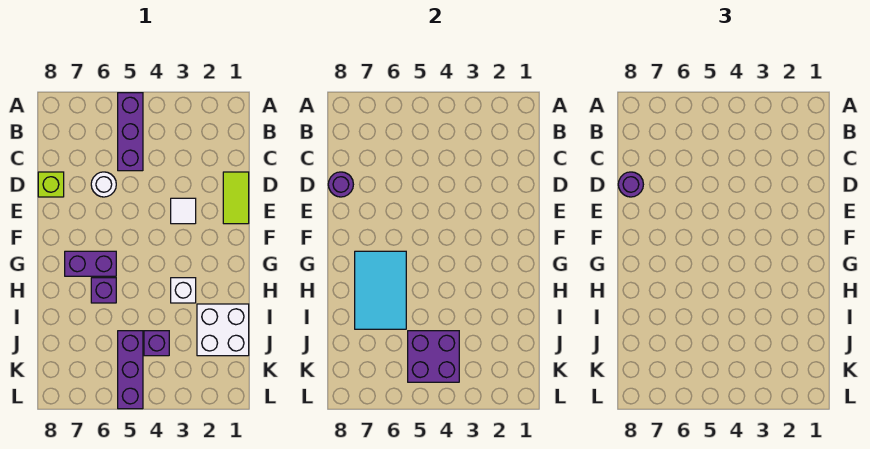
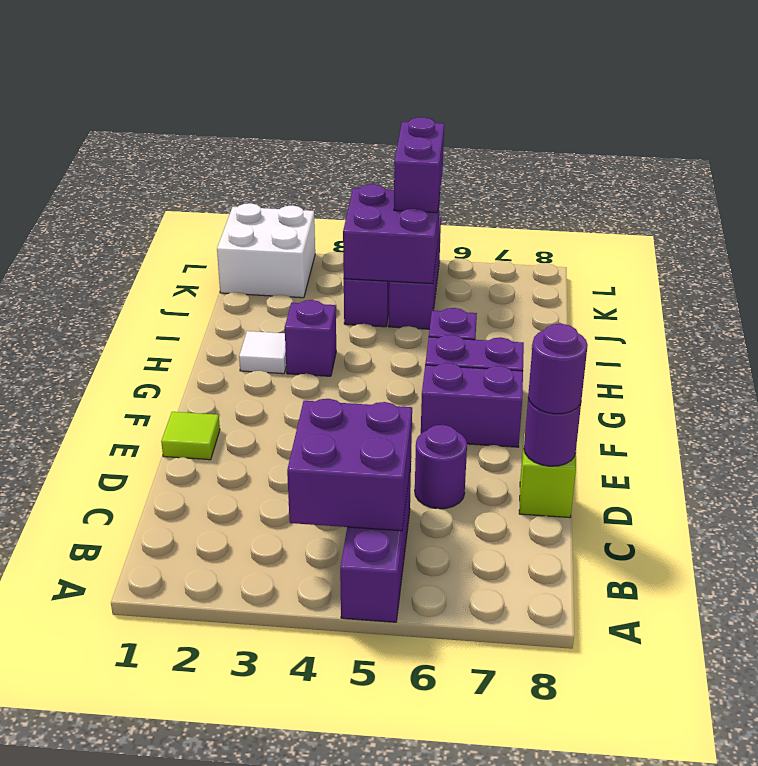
none -> purple 2x2 brick [287,399,412,531]
lime 1x2 tile [223,172,249,224] -> lime 1x1 tile [161,412,220,460]
white 1x1 round brick [91,172,116,197] -> purple 1x1 round brick [415,425,467,509]
white 1x1 tile [171,198,196,224] -> white 1x1 tile moved to [239,331,286,374]
none -> purple 1x2 brick [421,363,523,447]
cyan 2x3 tile [355,251,406,329] -> none
white 1x1 brick [171,278,196,303] -> purple 1x1 brick [285,300,336,376]
white 2x2 brick [197,304,249,356] -> white 2x2 brick moved to [217,203,315,298]
none -> purple 1x2 brick [394,117,444,213]

